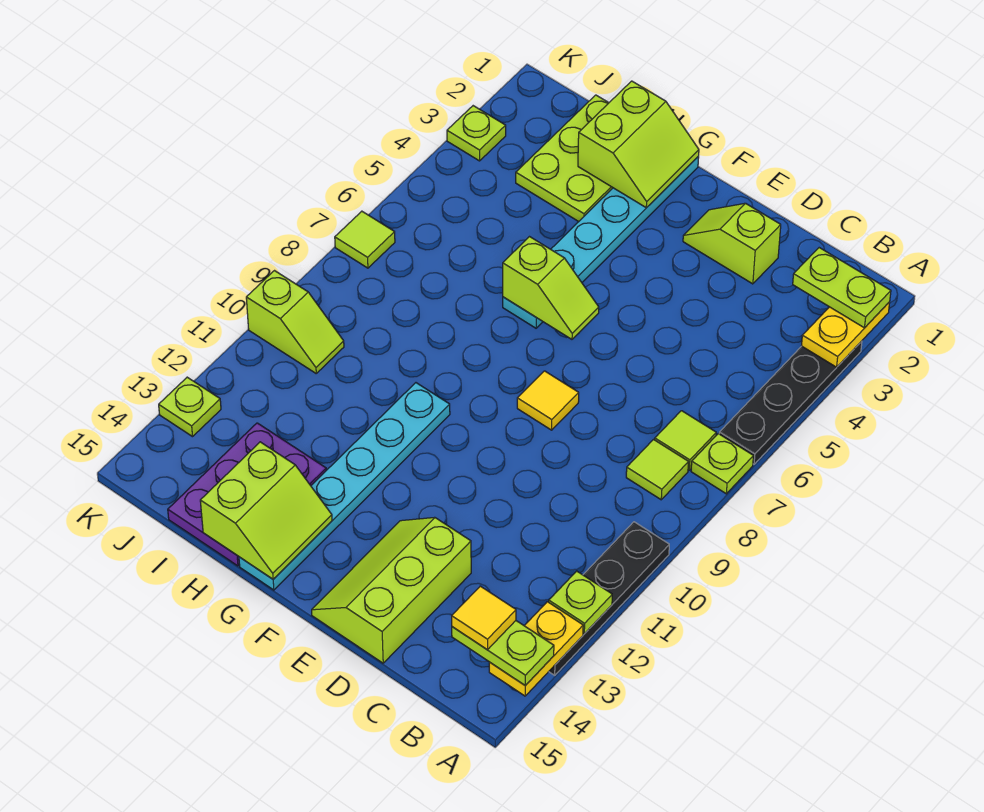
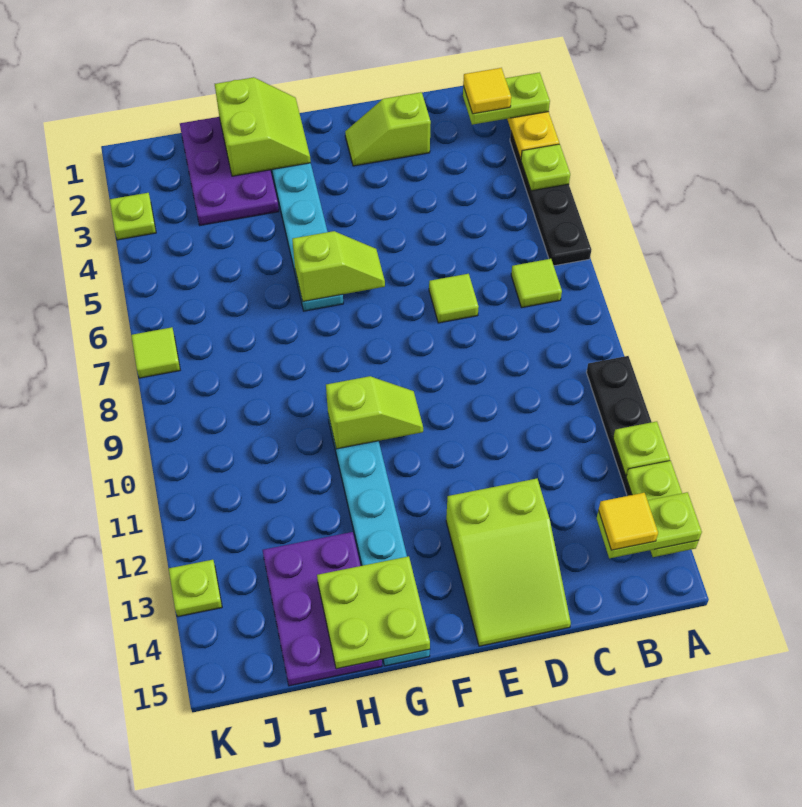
lime 1x1 plate [691,434,753,494] -> lime 1x1 plate moved to [521,144,570,191]
yellow 1x2 plate [489,602,583,696] -> lime 1x2 plate [626,461,698,557]
lime 1x1 tile [626,440,689,500] -> lime 1x1 tile moved to [429,274,479,323]
lime 2x3 slope [312,517,471,663] -> lime 2x3 slope turned to [446,478,571,646]
yellow 1x1 tile [517,371,579,430] -> yellow 1x1 tile moved to [463,68,511,114]
lime 2x2 slope [200,442,332,579] -> lime 2x2 plate [317,556,430,669]
lime 2x3 plate [516,95,613,222] -> purple 2x3 plate [180,117,279,225]
lime 1x2 slope [246,271,344,373] -> lime 1x2 slope moved to [326,376,423,449]

